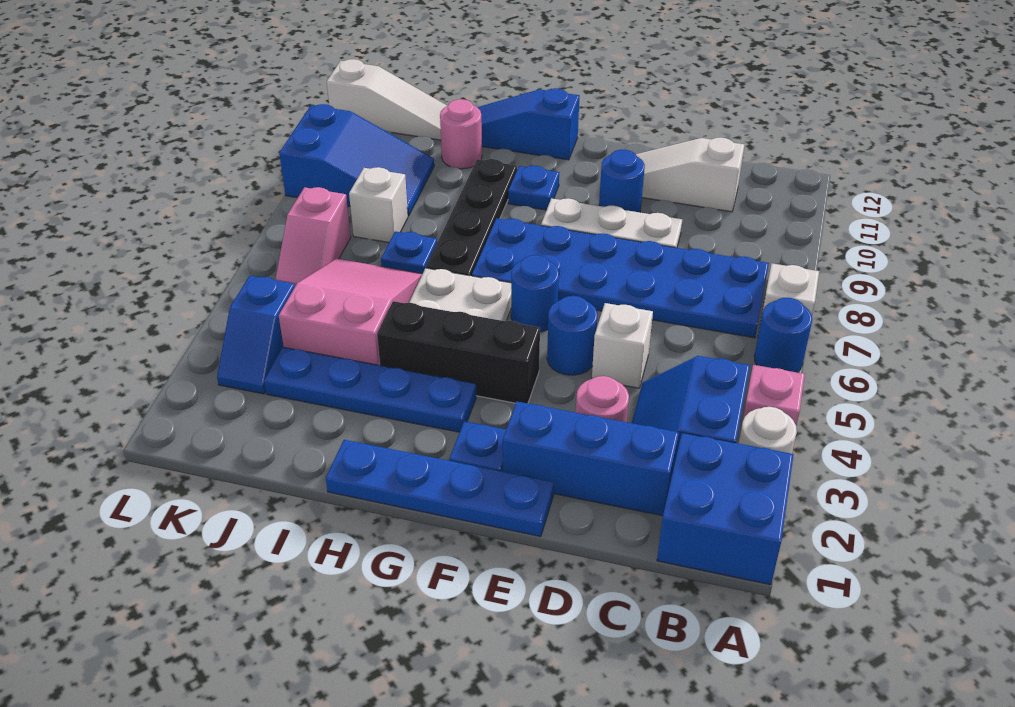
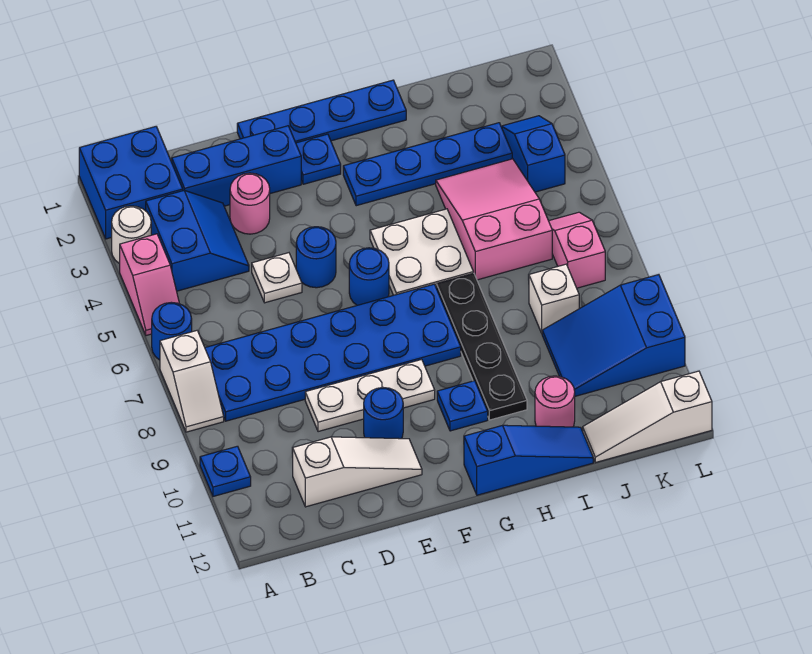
white 1x1 brick [592,303,653,388] -> white 1x1 plate [252,253,302,303]
black 1x3 brick [377,301,540,403] -> none
pink 2x3 slope [279,259,422,365] -> pink 2x3 slope turned to [436,159,552,280]
blue 1x1 plate [381,231,437,274] -> blue 1x1 plate moved to [200,446,251,496]

